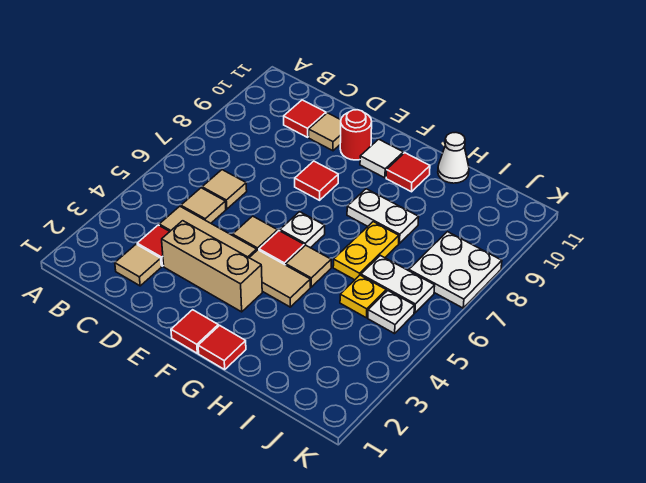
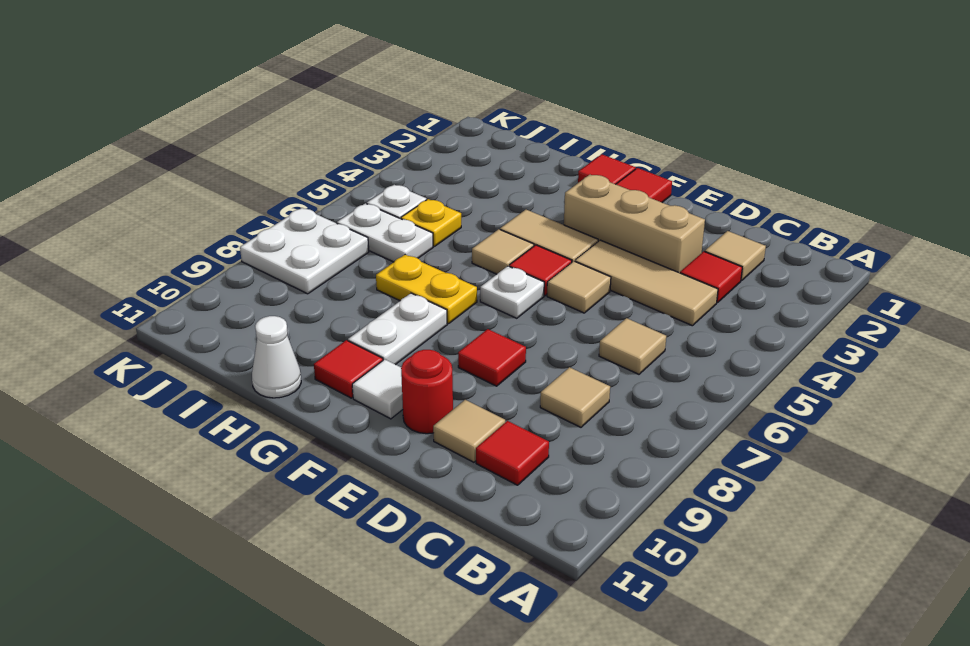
tan 1x1 tile [181,188,226,223] -> tan 1x1 tile moved to [540,367,610,427]
white 1x2 plate [347,189,419,243] -> white 1x2 plate turned to [348,293,447,365]
yellow 1x2 plate [333,222,399,280] -> yellow 1x2 plate turned to [376,255,477,324]

